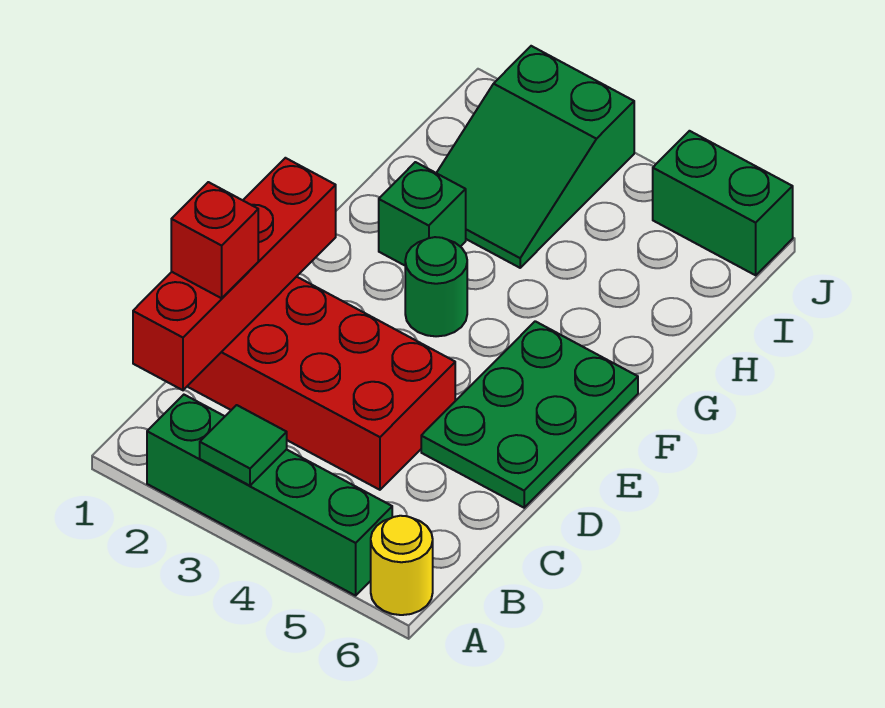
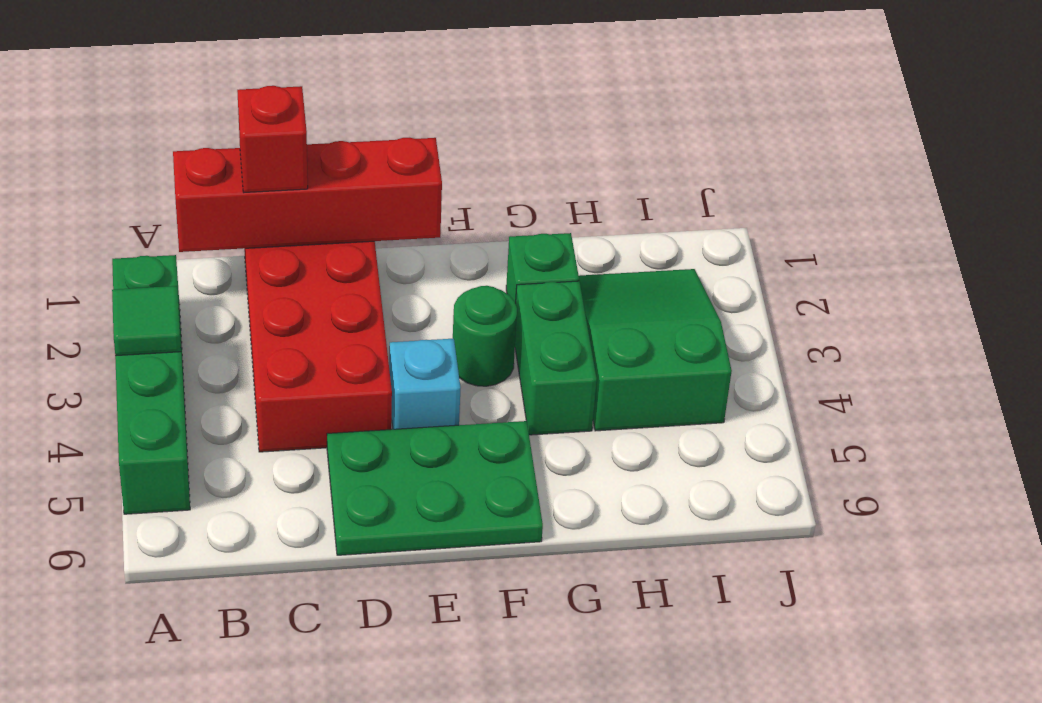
yellow 1x1 round brick [371,516,433,615] -> none
none -> cyan 1x1 brick [389,339,461,429]
green 2x3 slope [437,46,634,268] -> green 2x3 slope turned to [579,269,732,431]
green 1x2 brick [653,131,793,275] -> green 1x2 brick moved to [515,281,597,435]

